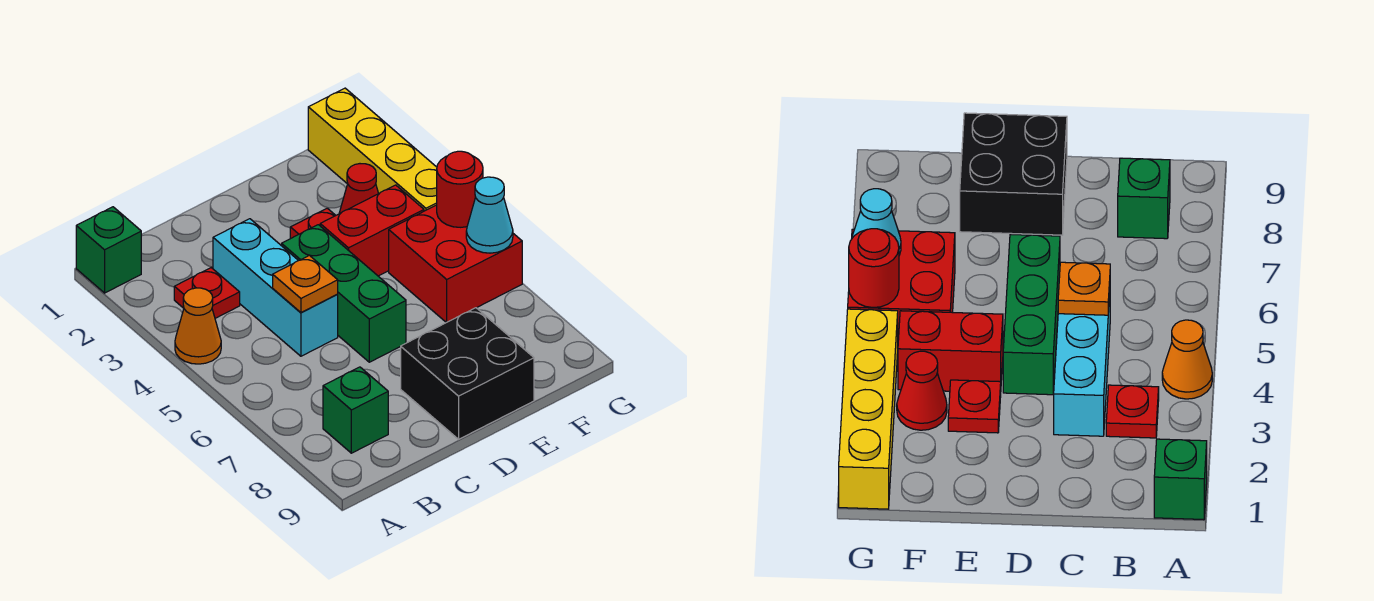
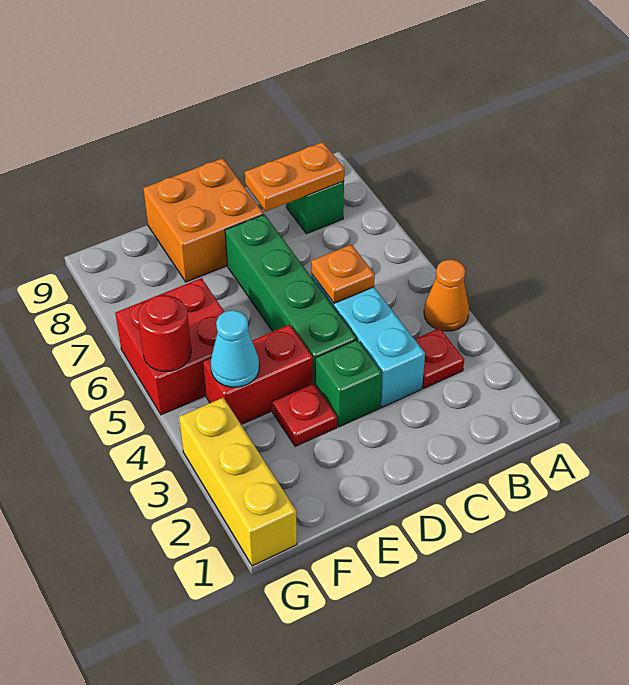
green 1x1 brick [76,207,141,293] -> green 1x1 brick moved to [316,340,382,427]
none -> orange 1x2 plate [245,142,344,211]
green 1x3 brick [282,225,406,362] -> green 1x4 brick [225,214,356,386]
black 2x2 brick [401,308,534,439] -> orange 2x2 brick [143,158,264,282]
red 1x1 cone [339,164,379,213] -> none
yellow 1x4 brick [308,88,437,211] -> yellow 1x3 brick [179,398,297,566]
cyan 1x1 cone [466,177,513,253] -> cyan 1x1 cone moved to [211,310,259,387]

